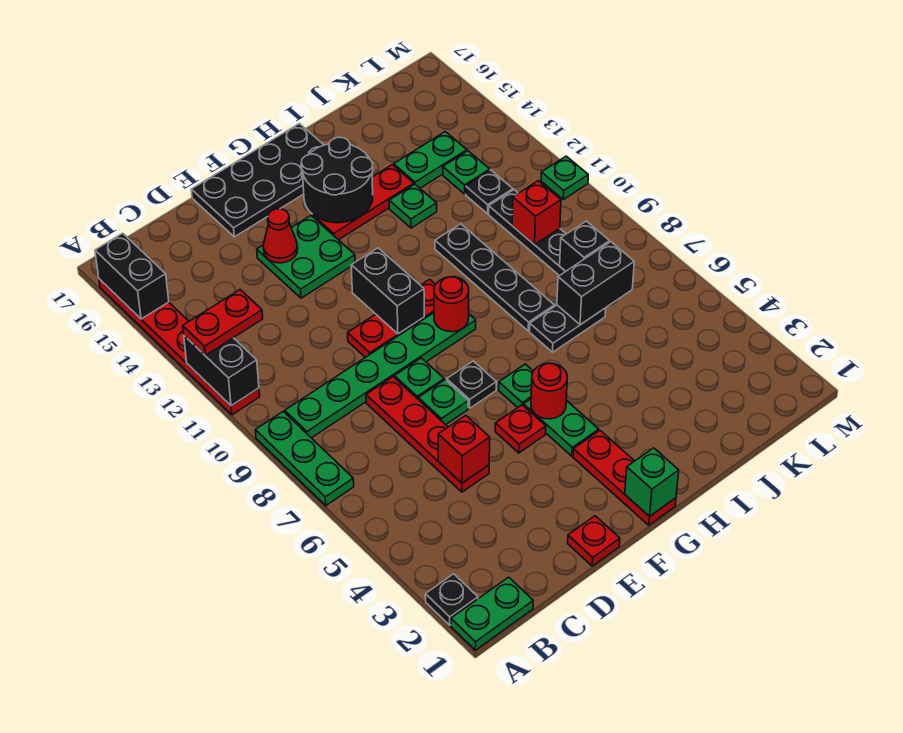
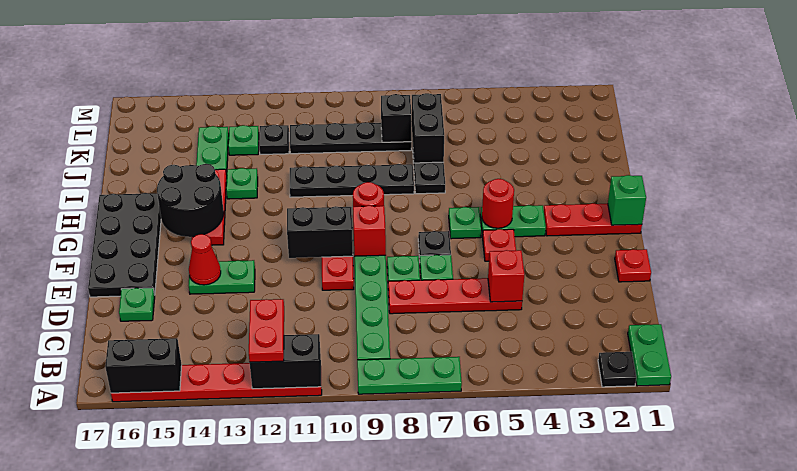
green 2x2 plate [257,216,355,298] -> green 1x2 plate [189,260,255,294]
red 1x1 brick [512,181,561,245] -> red 1x1 brick moved to [353,206,386,256]
green 1x1 plate [541,156,588,199] -> green 1x1 plate moved to [119,288,155,321]

